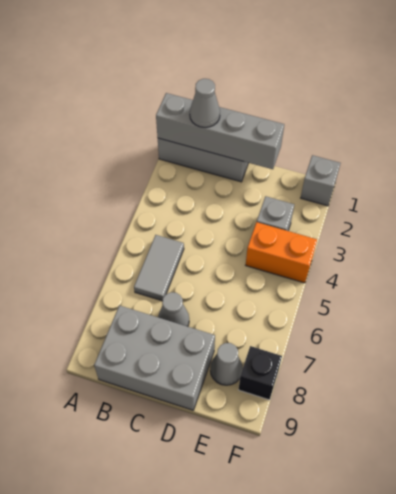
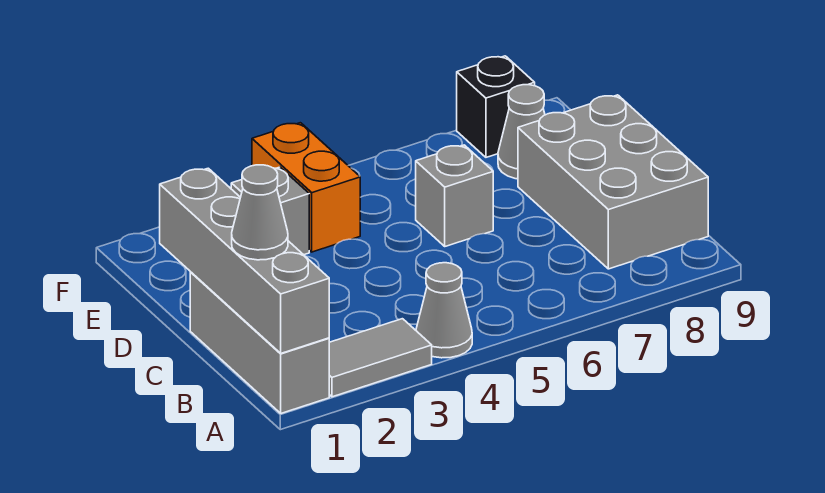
grey 1x2 tile [134,235,184,301] -> grey 1x2 tile moved to [329,319,432,397]
grey 1x1 cone [158,292,189,327] -> grey 1x1 cone moved to [416,263,472,358]
grey 1x1 brick [301,155,340,206] -> grey 1x1 brick moved to [416,145,493,246]

